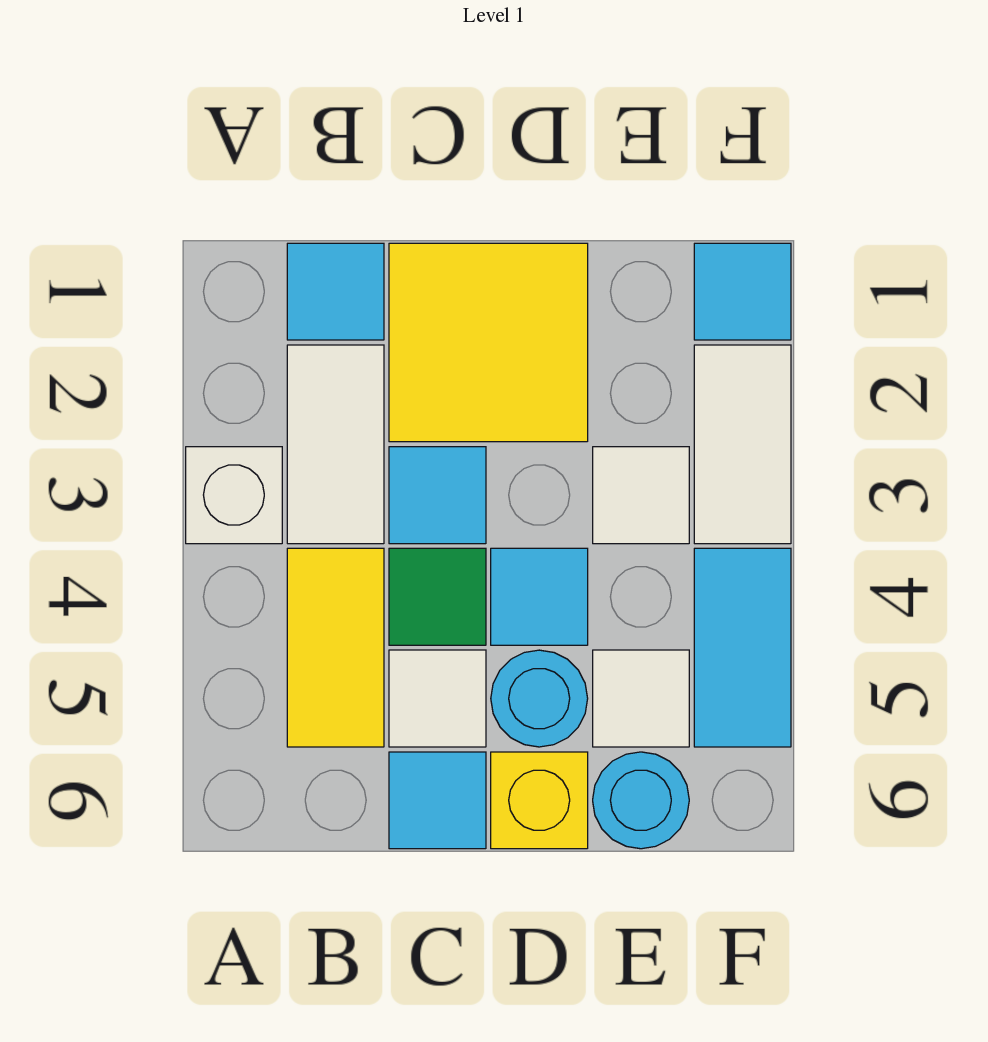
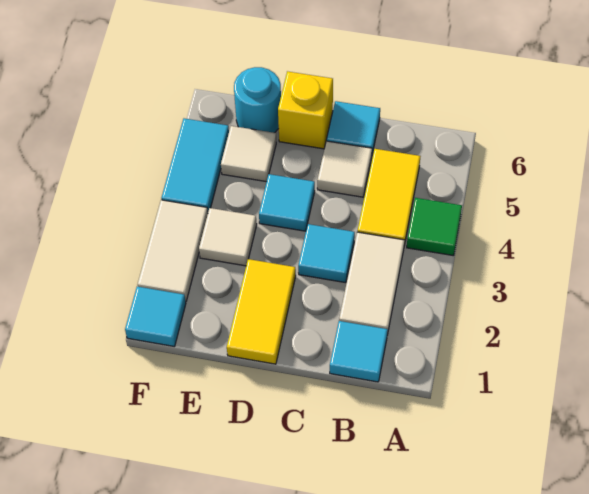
white 1x1 brick [186,447,282,544] -> none
yellow 2x2 tile [389,243,588,442] -> yellow 1x2 tile [227,259,296,364]
green 1x1 tile [389,548,486,645] -> green 1x1 tile moved to [407,198,462,256]
cyan 1x1 round brick [491,650,588,747] -> none

